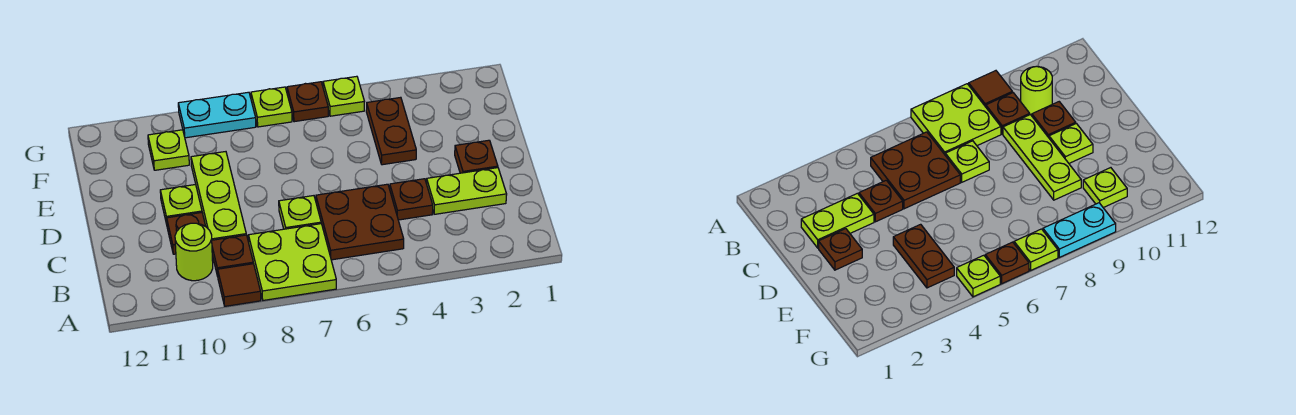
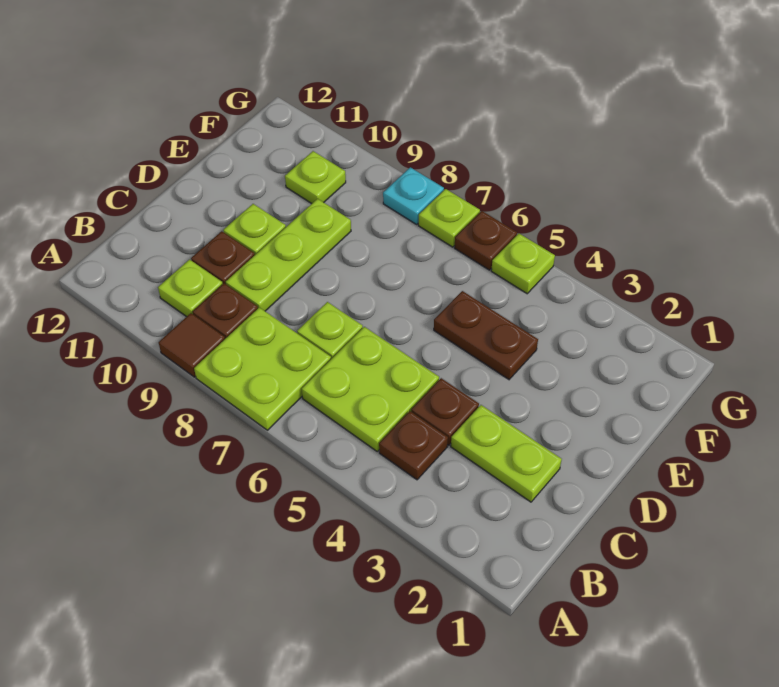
brown 2x2 plate [316,184,404,260] -> lime 2x2 plate [302,327,439,451]
lime 1x1 round brick [175,223,213,281] -> lime 1x1 plate [158,260,223,317]
brown 1x1 plate [455,140,498,173] -> brown 1x1 plate moved to [379,411,448,480]
brown 1x2 plate [366,97,416,165] -> brown 1x2 plate turned to [434,291,538,379]
cyan 1x2 plate [178,92,256,138] -> cyan 1x1 plate [383,167,444,224]

